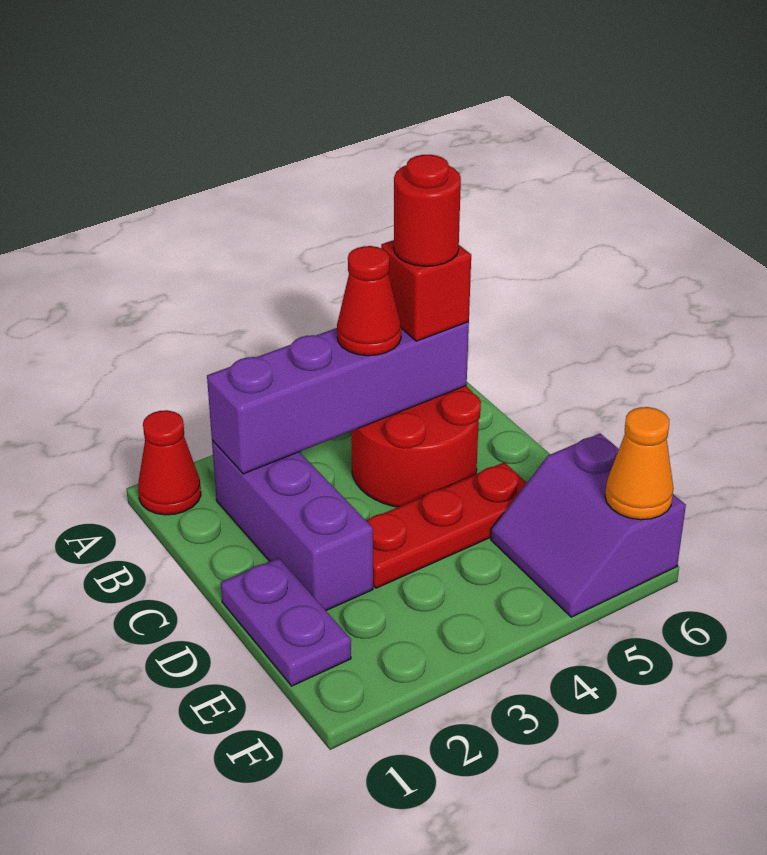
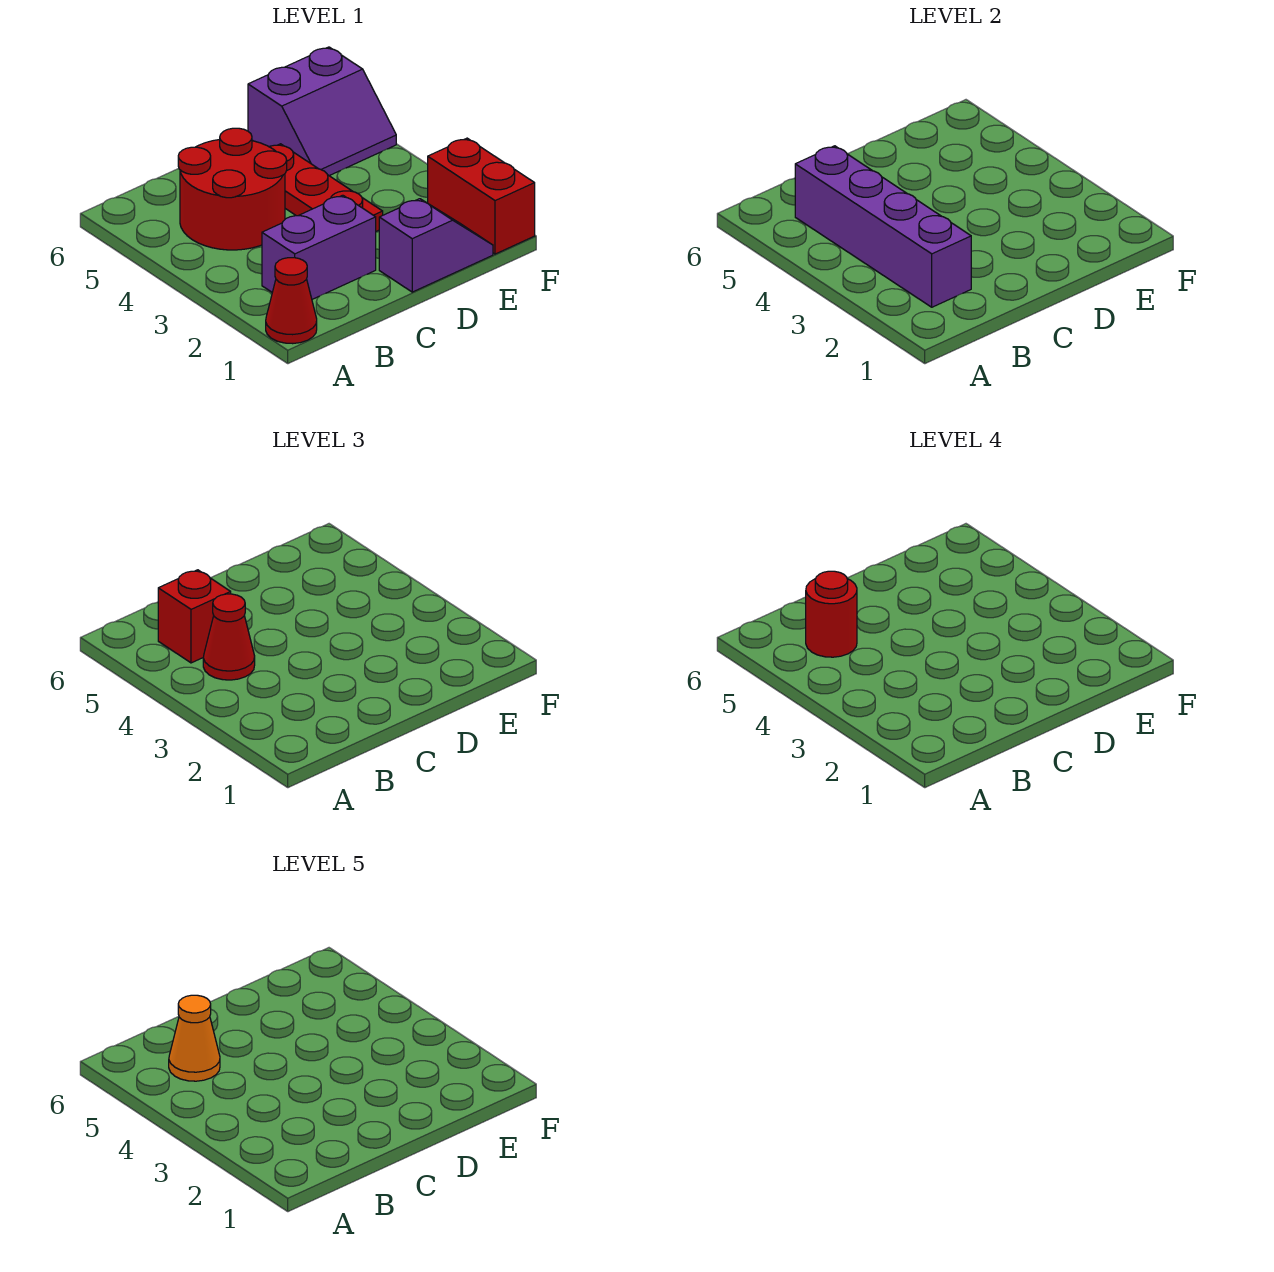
purple 1x3 brick [212,440,373,610] -> purple 1x2 brick [262,195,376,299]
purple 1x2 plate [221,558,351,686] -> purple 1x2 slope [379,199,493,292]
none -> red 1x2 brick [428,138,535,254]
orange 1x1 cone [605,407,673,520] -> orange 1x1 cone moved to [169,995,220,1081]

